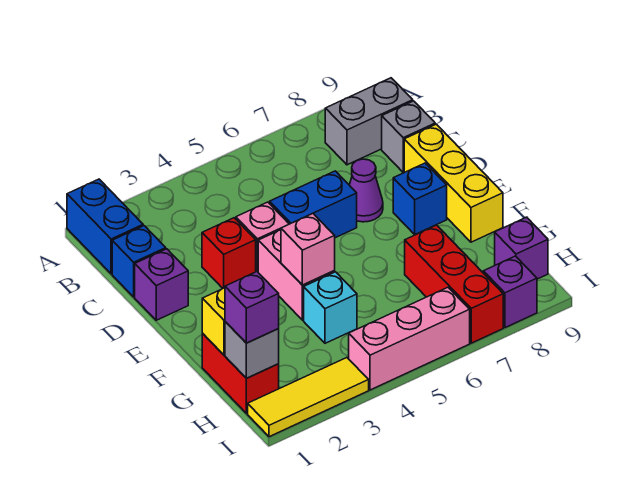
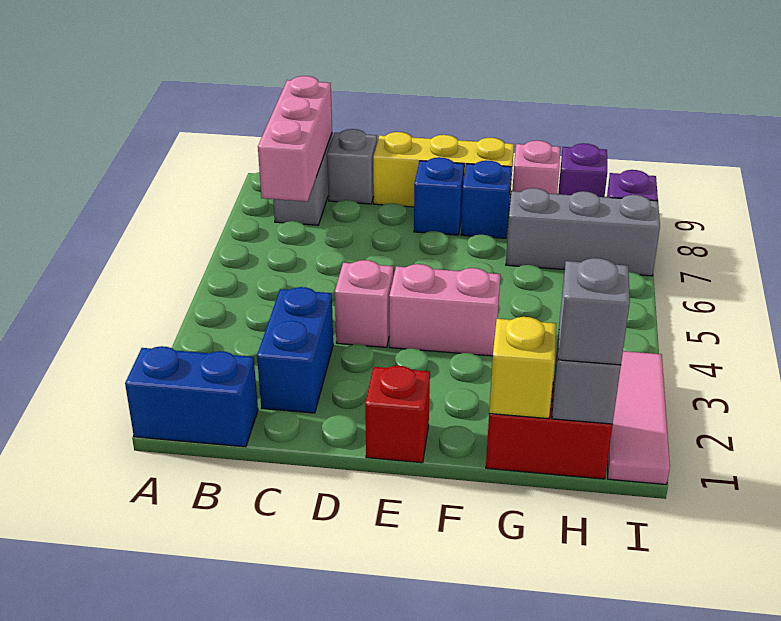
blue 1x1 brick [112,226,166,297] -> blue 1x1 brick moved to [461,160,512,238]
purple 1x1 brick [135,249,188,320] -> none
red 1x1 brick [202,218,256,288] -> red 1x1 brick moved to [365,366,430,463]
blue 1x2 brick [270,171,357,238] -> blue 1x2 brick moved to [257,287,333,413]
purple 1x1 cone [350,159,383,222] -> none
pink 1x1 brick [281,213,335,285] -> pink 1x1 brick moved to [512,140,560,194]
cyan 1x1 brick [304,272,357,343] -> none
red 1x3 brick [405,225,503,343] -> grey 1x3 brick [506,188,660,276]
purple 1x1 brick [225,272,279,343] -> grey 1x1 brick [558,258,630,365]
yellow 1x3 tile [248,358,369,437] -> pink 1x3 tile [608,351,670,485]
pink 1x3 brick [349,287,470,390] -> pink 1x3 brick moved to [258,76,332,201]

